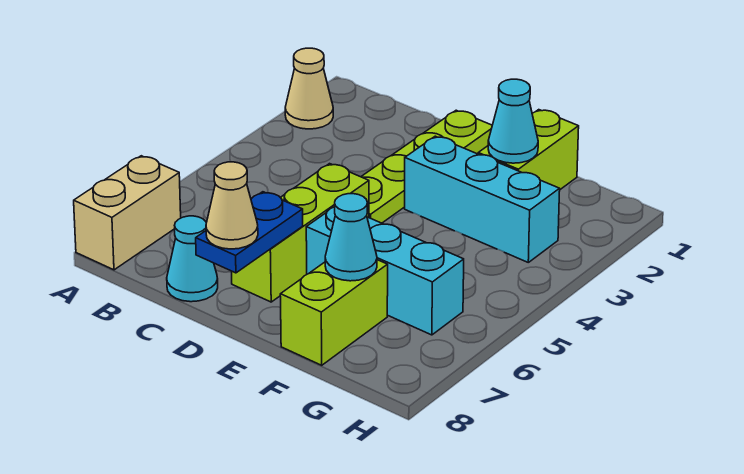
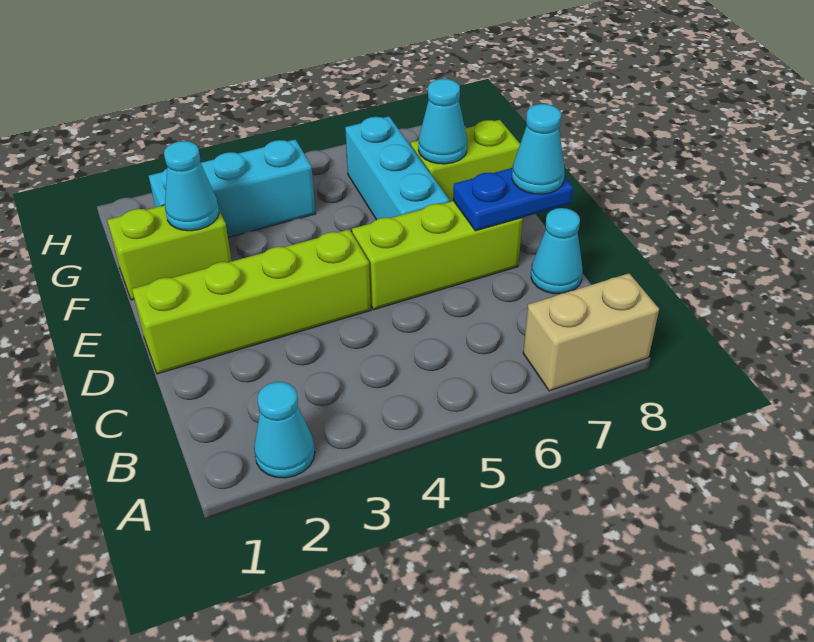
tan 1x1 cone [285,48,333,129] -> cyan 1x1 cone [254,382,315,478]
lime 1x4 plate [361,110,492,223] -> lime 1x4 brick [132,229,371,374]
tan 1x1 cone [206,162,258,249] -> cyan 1x1 cone [512,104,565,194]
cyan 1x3 brick [405,136,560,262] -> cyan 1x3 brick turned to [149,139,316,237]

